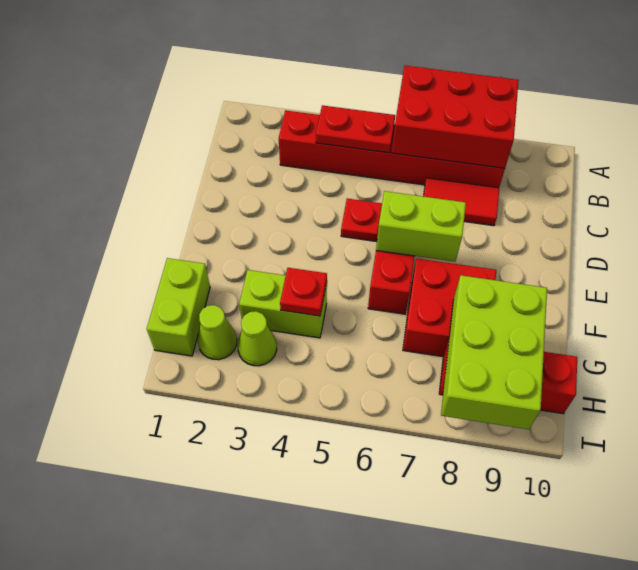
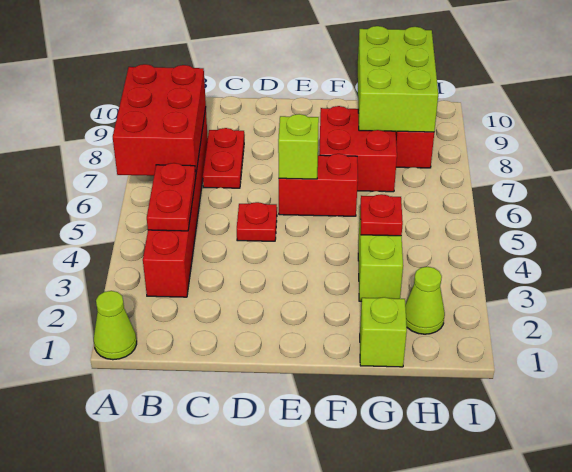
red 1x2 tile [424,178,499,226] -> red 1x2 plate [203,128,244,188]
lime 1x2 brick [376,191,466,262] -> lime 1x1 brick [278,114,319,179]
lime 1x2 brick [147,258,210,356] -> lime 1x1 brick [360,297,407,367]
lime 2x3 brick [441,275,547,429] -> lime 2x3 brick turned to [358,26,438,132]
lime 1x1 cone [238,311,277,366] -> lime 1x1 cone moved to [94,291,137,360]

